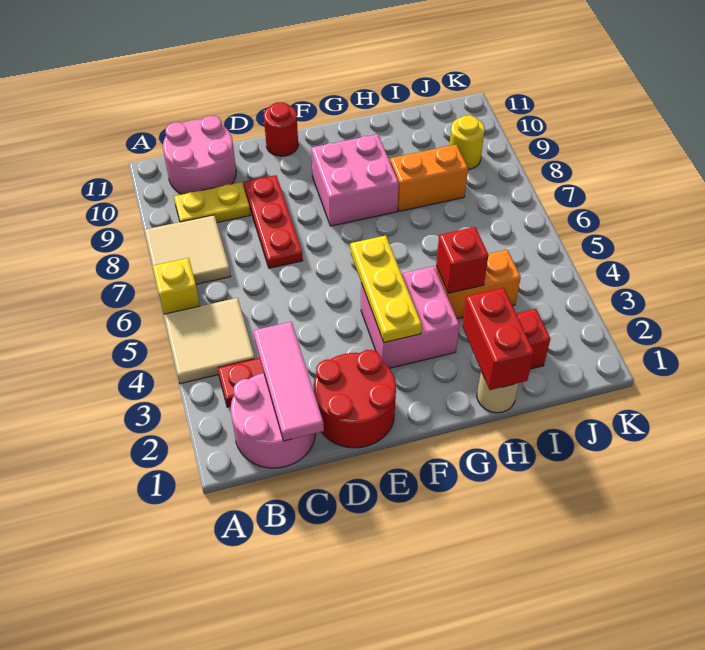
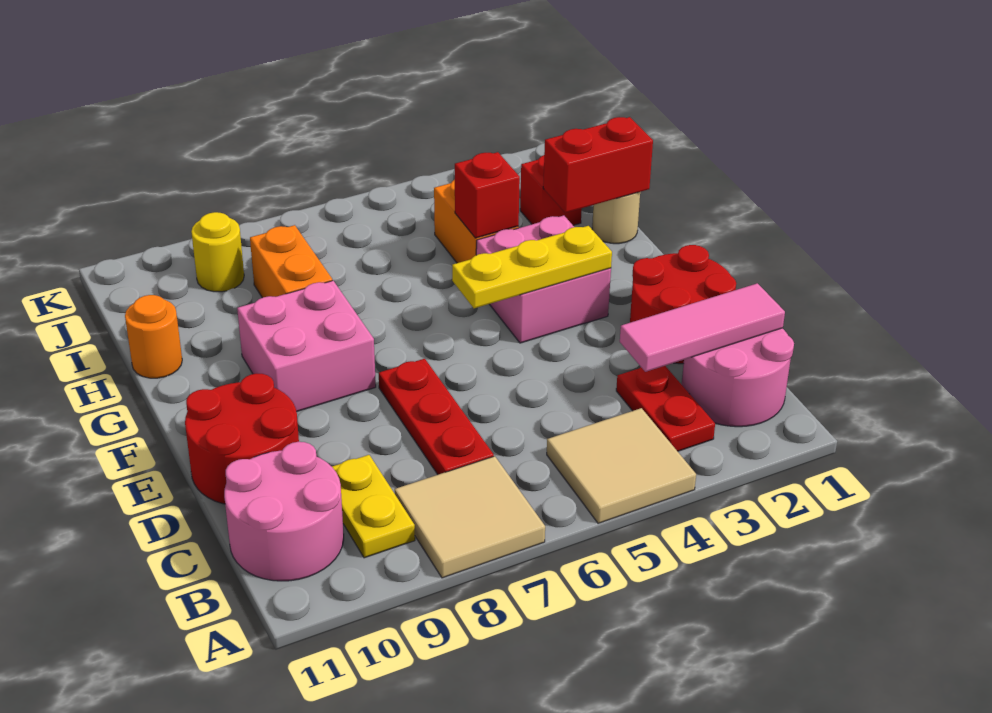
yellow 1x1 brick [152,258,200,314] -> none
red 1x3 plate [244,175,303,268] -> red 1x3 plate turned to [379,359,494,475]
red 1x1 round brick [264,102,298,156] -> red 2x2 round brick [185,374,299,504]
none -> orange 1x1 round brick [125,295,182,378]

